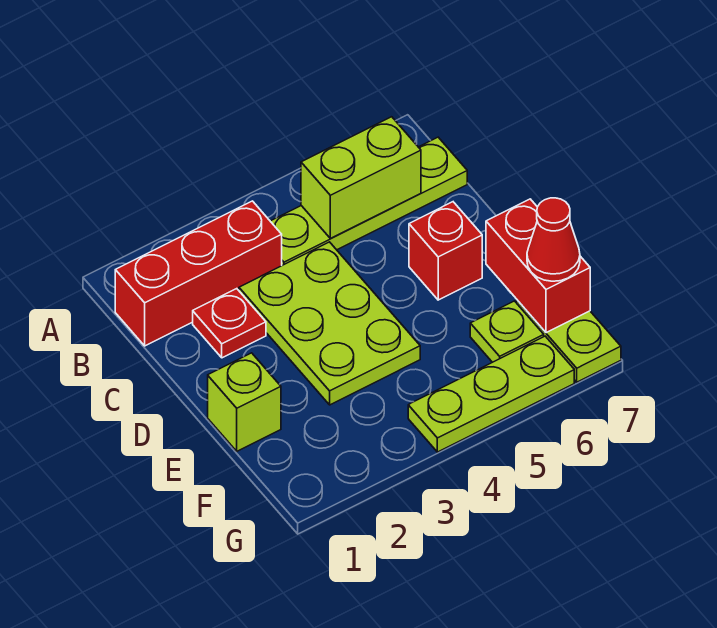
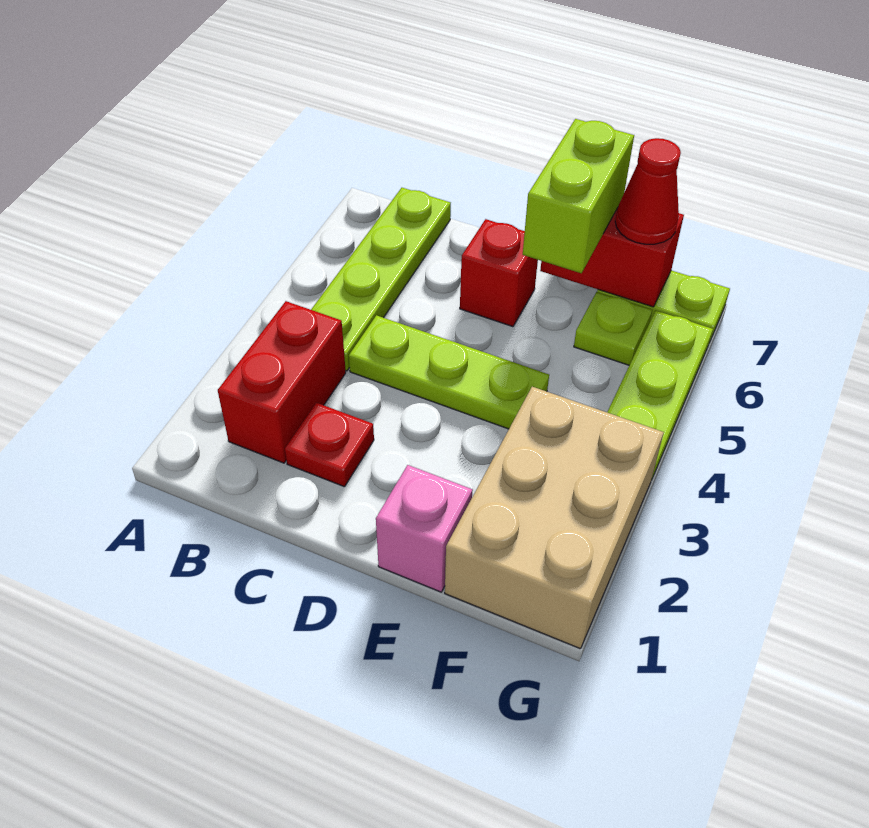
red 1x3 brick [115,201,282,346] -> red 1x2 brick [218,301,346,463]
lime 1x2 brick [301,117,421,238] -> lime 1x2 brick moved to [523,119,634,273]
lime 2x3 plate [239,242,420,405] -> lime 1x3 plate [349,315,549,429]
lime 1x1 brick [208,353,281,451] -> pink 1x1 brick [376,465,473,592]
none -> tan 2x3 brick [445,387,664,649]

